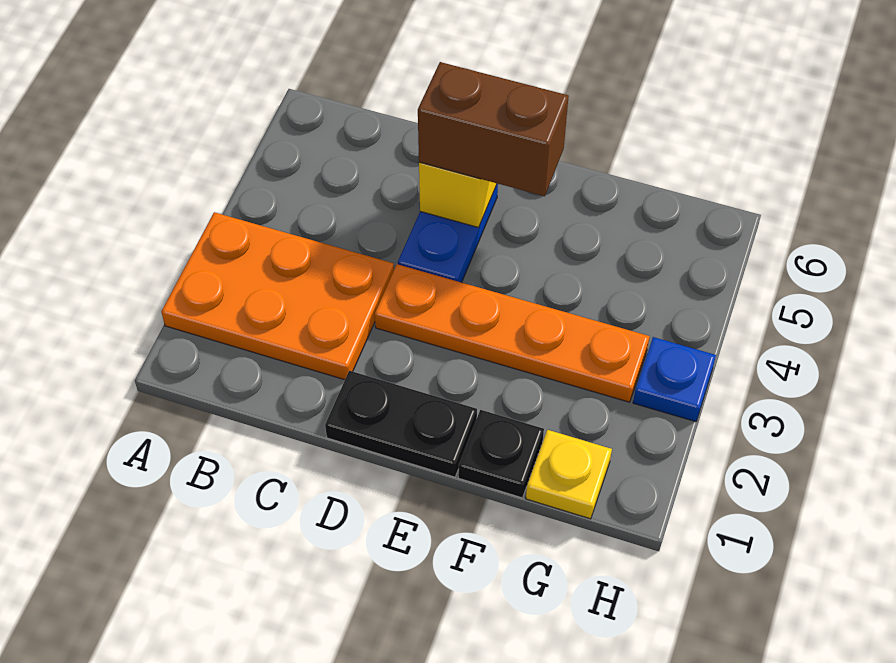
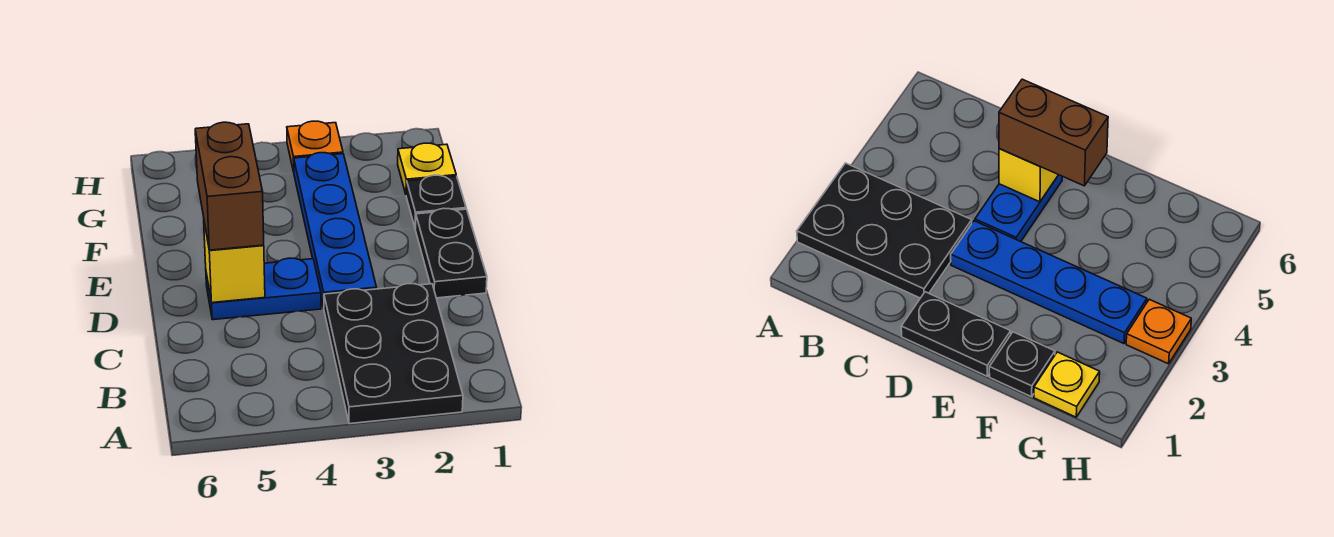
orange 2x3 plate [161,212,394,380] -> black 2x3 plate [324,284,463,424]
orange 1x4 plate [375,264,650,402] -> blue 1x4 plate [294,153,377,308]
blue 1x1 plate [633,337,716,422] -> orange 1x1 plate [287,121,343,172]

